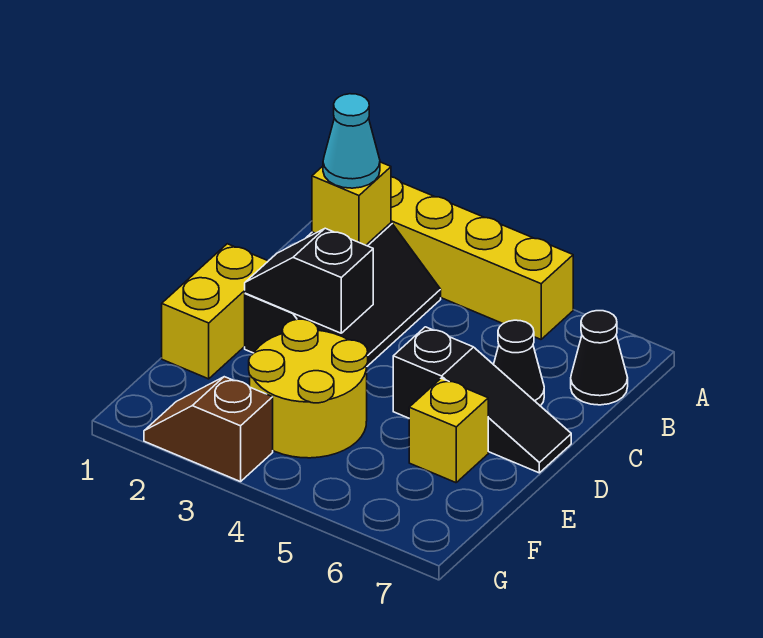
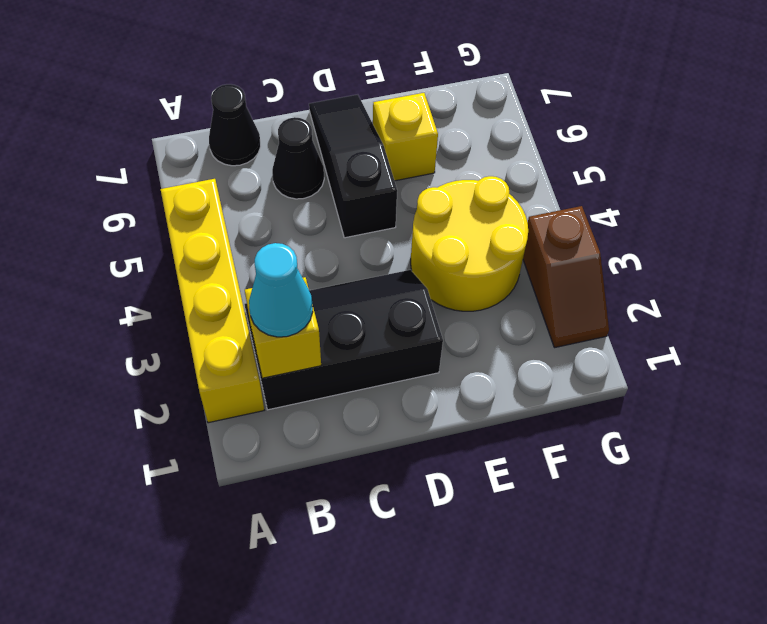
yellow 1x2 brick [162,244,268,379] -> none
black 1x2 slope [245,228,373,333] -> none

